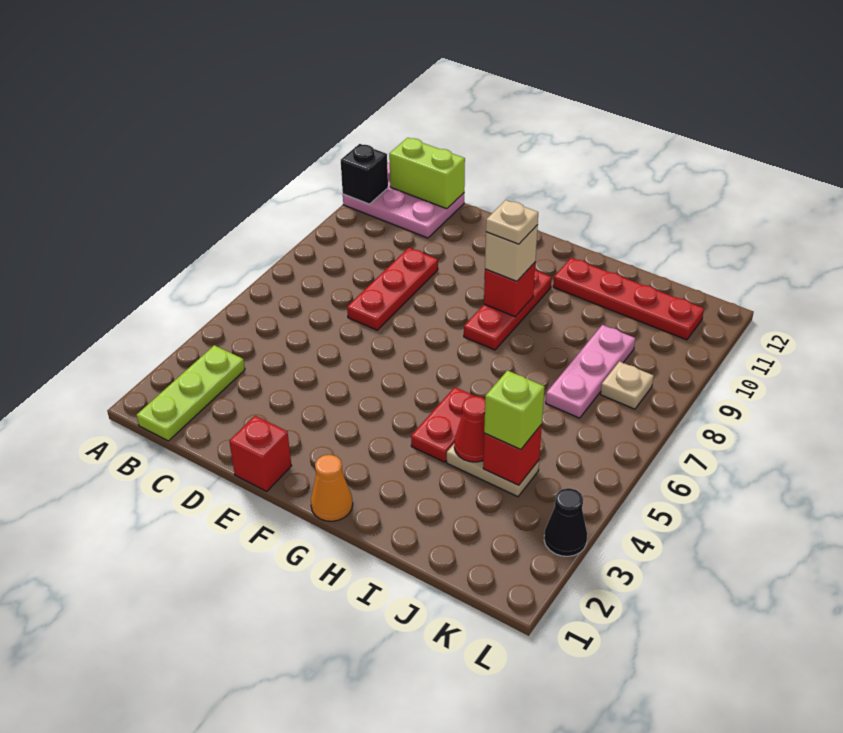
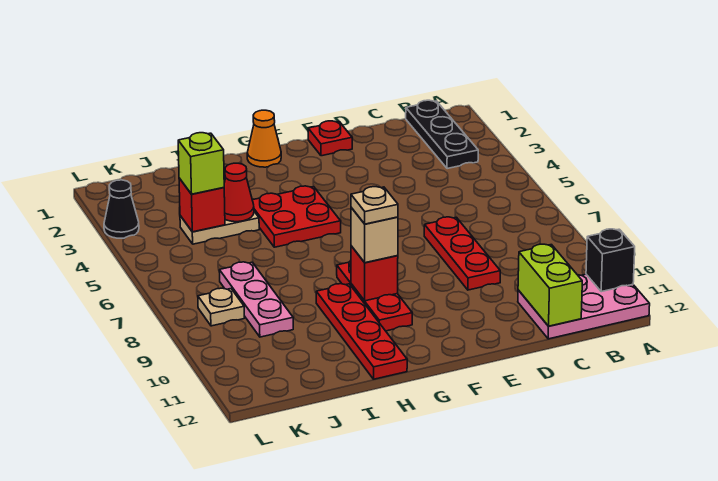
lime 1x3 plate [136,345,245,441] -> black 1x3 plate [406,100,478,169]
lime 1x2 brick [389,138,465,209] -> lime 1x2 brick turned to [518,244,582,326]
red 1x1 brick [229,416,292,491] -> red 1x1 plate [308,121,352,156]
red 1x2 plate [411,387,474,462] -> red 2x2 plate [252,186,341,247]
red 1x4 plate [553,258,704,340] -> red 1x4 plate turned to [316,284,407,379]

